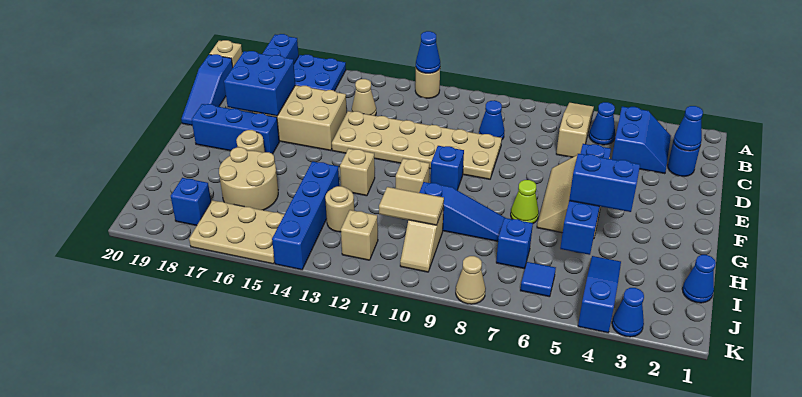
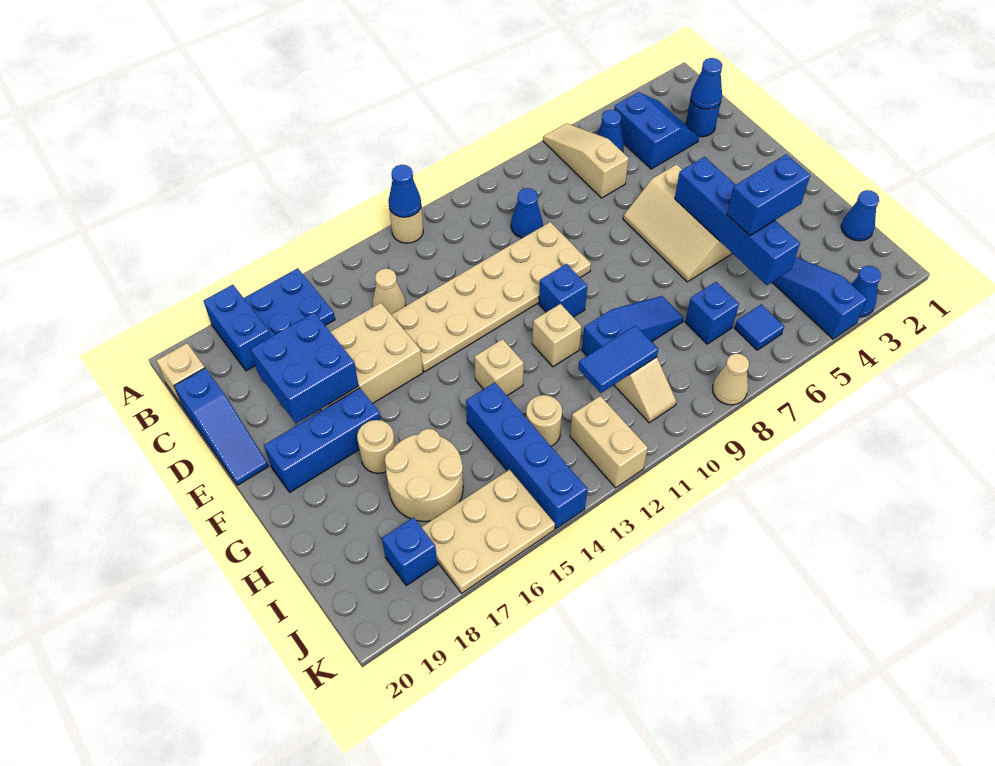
lime 1x1 cone [511,180,539,223] -> none
tan 1x2 tile [379,187,444,225] -> blue 1x2 tile [578,326,658,393]
tan 1x1 brick [341,210,378,260] -> tan 1x2 brick [570,396,648,488]

